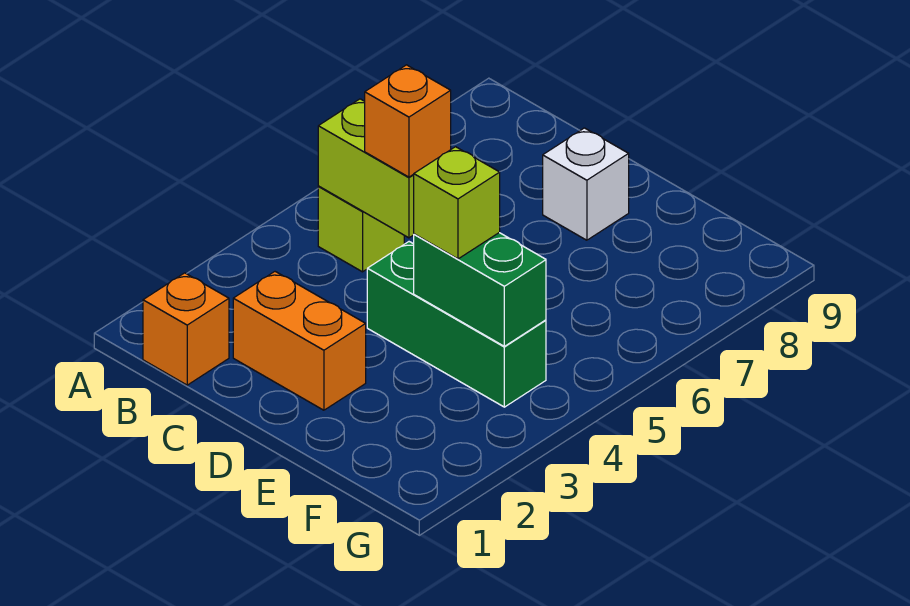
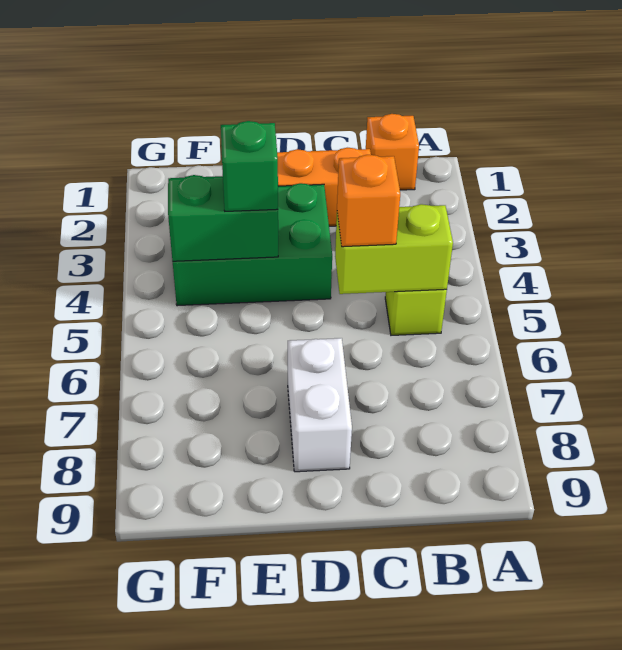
green 1x3 brick [367,242,546,407] -> green 2x3 brick [173,183,332,306]
white 1x1 brick [543,128,629,240] -> white 1x2 brick [288,338,352,472]
lime 1x1 brick [414,147,500,259] -> green 1x1 brick [221,121,278,211]

